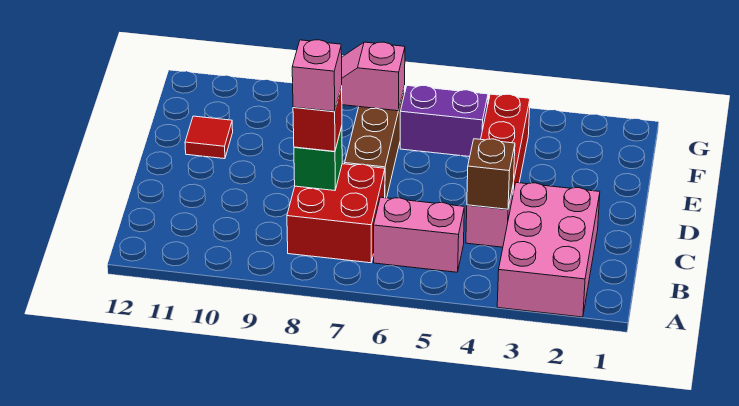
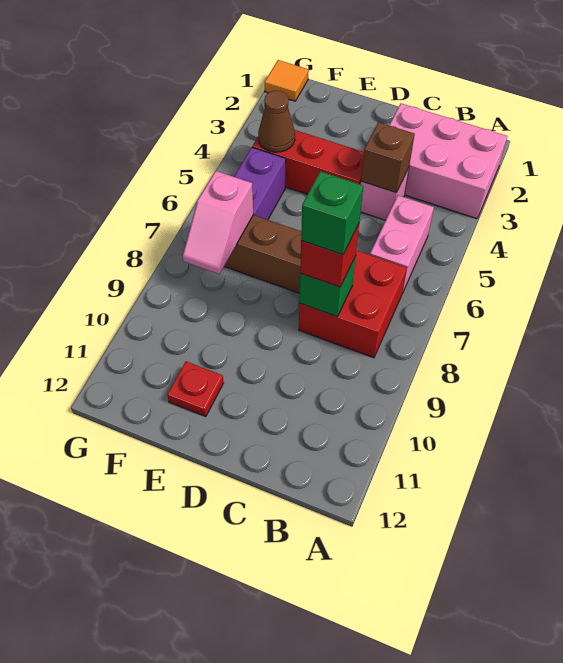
pink 1x1 brick [292,40,342,112] -> green 1x1 brick [301,171,363,255]
red 1x1 tile [185,116,233,159] -> red 1x1 plate [167,361,223,417]
none -> brown 1x1 cone [258,91,295,152]
none -> orange 1x1 tile [265,60,309,101]

